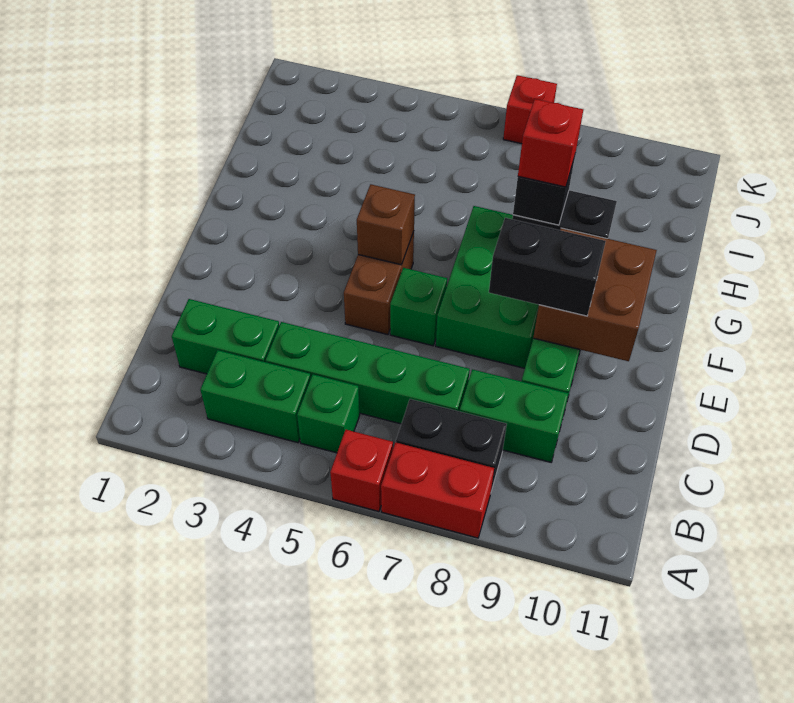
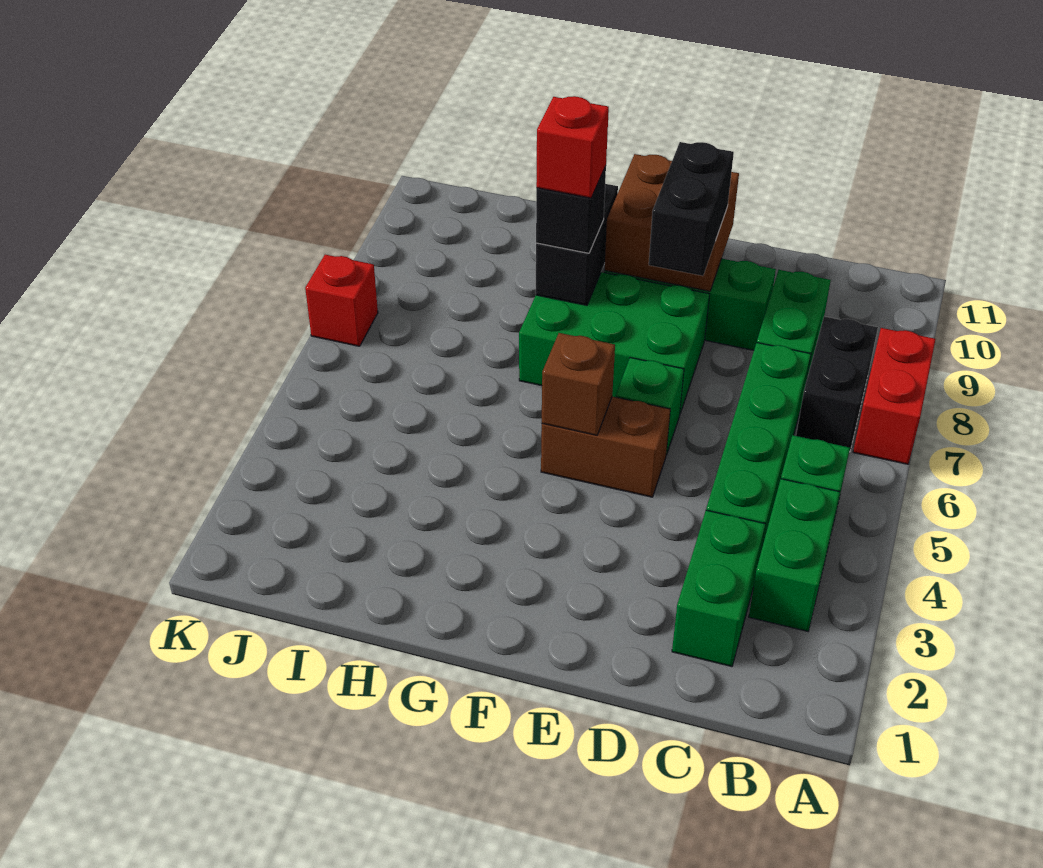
red 1x1 brick [330,430,393,512] -> none

